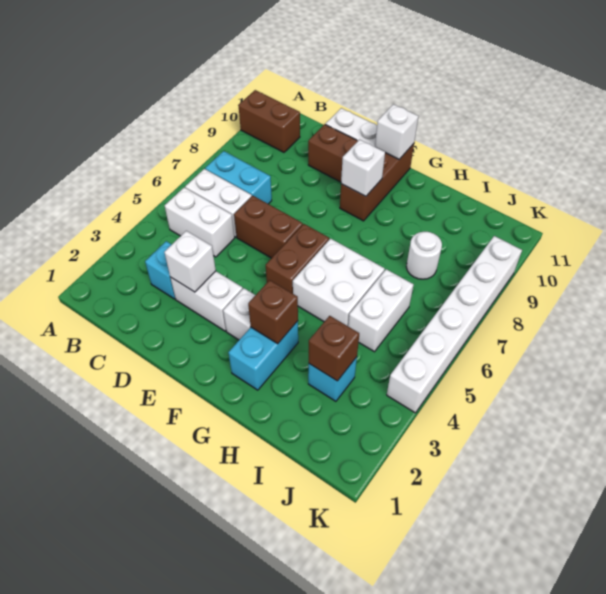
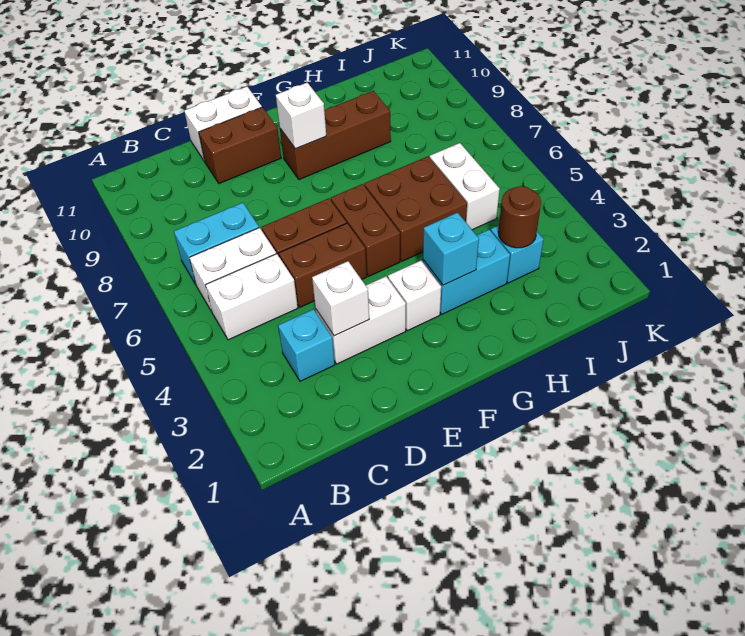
brown 1x2 brick [238,90,300,152] -> brown 1x2 brick moved to [279,223,367,307]
brown 1x3 brick [340,144,414,221] -> brown 1x3 brick turned to [280,91,391,180]
white 1x1 brick [375,104,418,159] -> none
cyan 1x2 brick [228,321,298,390] -> cyan 1x2 brick turned to [423,230,510,314]
brown 1x1 brick [248,280,298,344] -> cyan 1x1 brick [423,213,479,285]
white 2x2 brick [293,239,385,326] -> brown 2x2 brick [364,156,467,261]
brown 1x1 brick [309,316,359,381] -> brown 1x1 round brick [498,186,541,248]
white 1x1 round brick [406,232,442,279] -> none
white 1x6 brick [387,236,522,413] -> none

